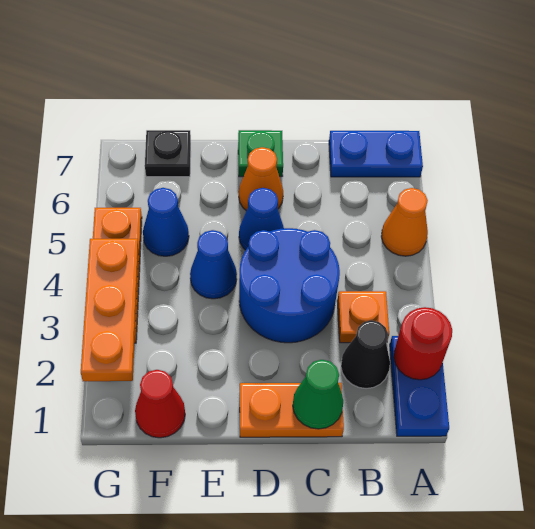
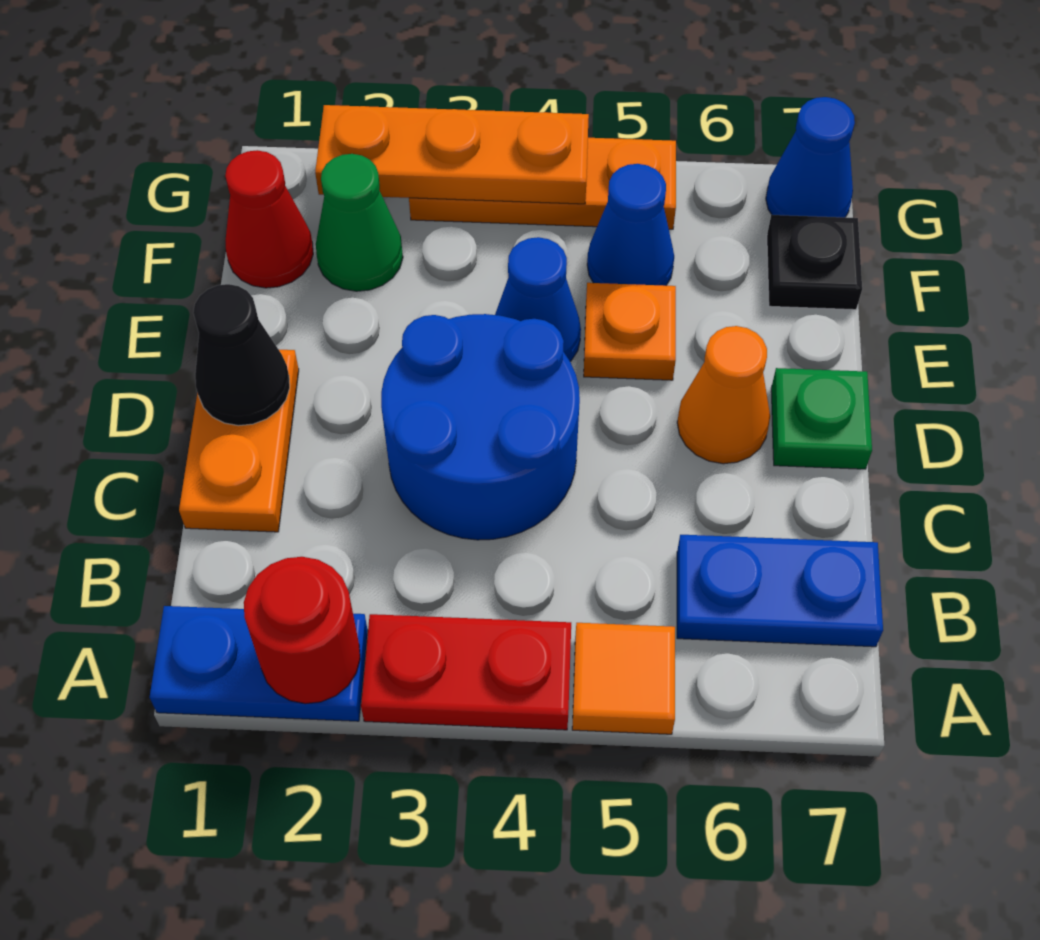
none -> red 1x2 plate [361,614,571,730]
orange 1x1 cone [381,188,428,256] -> orange 1x1 tile [572,623,675,734]
blue 1x2 plate [329,131,423,177] -> blue 1x2 plate turned to [677,535,883,647]
black 1x1 cone [341,320,390,389] -> black 1x1 cone moved to [193,284,290,426]
orange 1x1 plate [337,291,389,343] -> orange 1x1 plate moved to [584,283,676,380]
green 1x1 cone [293,360,343,429] -> green 1x1 cone moved to [316,154,403,291]
blue 1x1 cone [239,188,284,250] -> blue 1x1 cone moved to [766,97,855,217]

